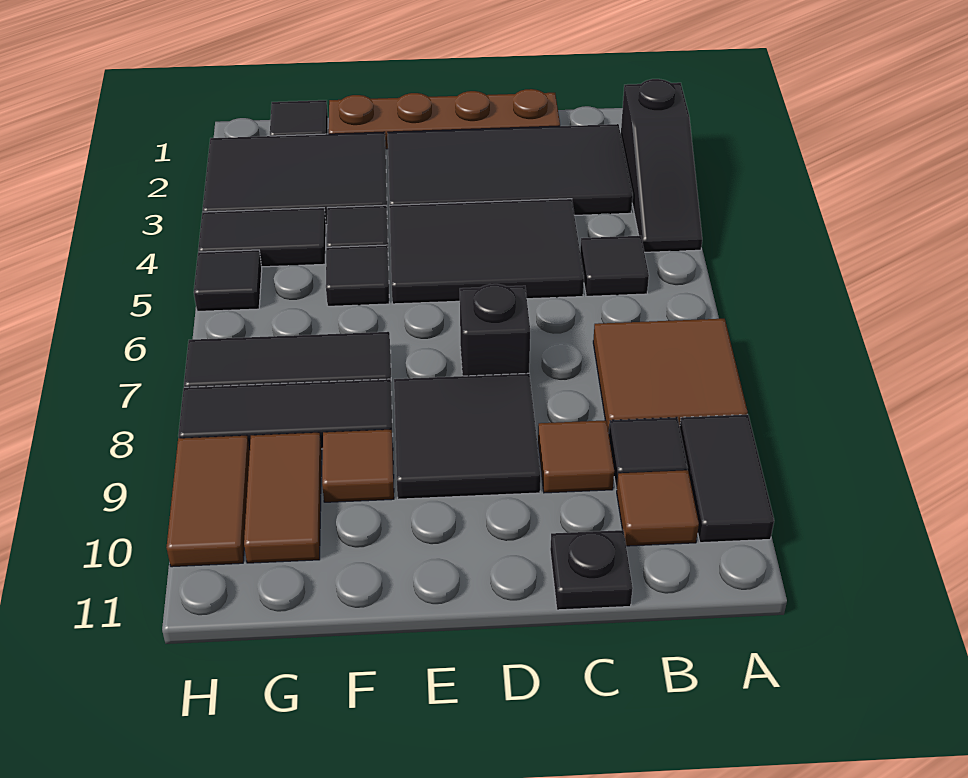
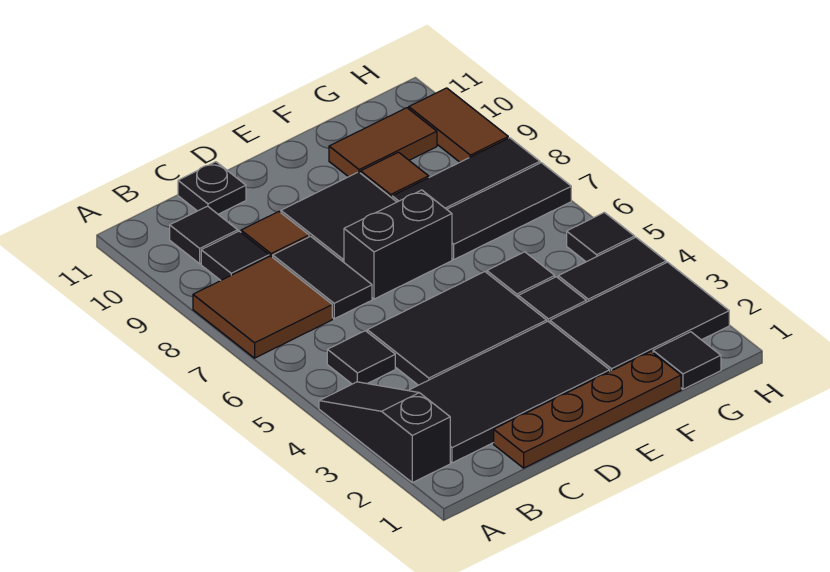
black 1x2 tile [680,414,774,543] -> black 1x2 tile moved to [273,236,372,319]
brown 1x1 tile [617,470,699,546] -> black 1x1 tile [170,206,238,264]
black 1x1 brick [460,284,530,376] -> black 1x2 brick [344,190,452,299]
brown 1x2 tile [244,432,322,563] -> brown 1x2 tile turned to [329,108,437,177]

